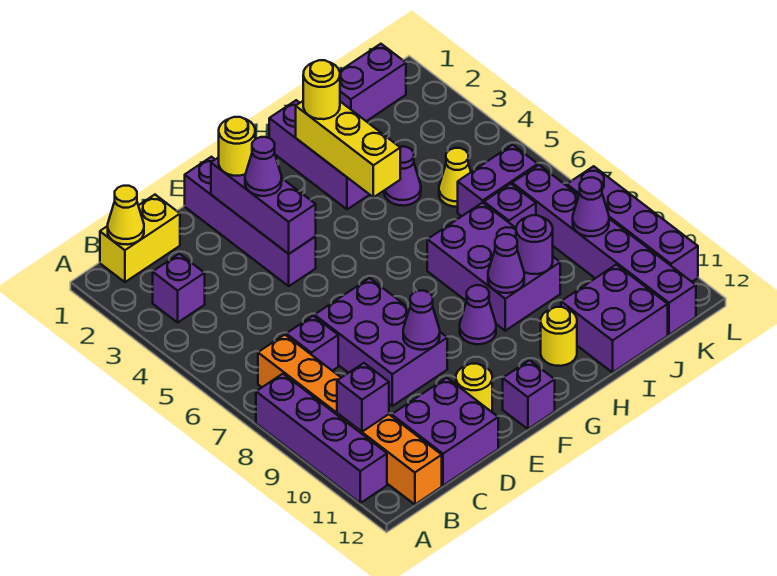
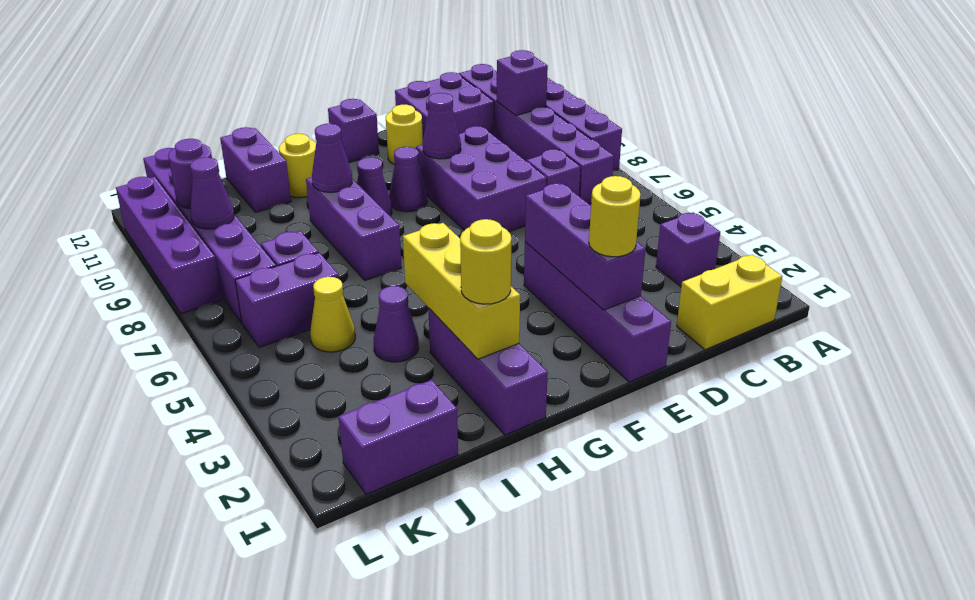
yellow 1x1 cone [108,186,144,244] -> none
orange 1x6 brick [258,335,442,504] -> purple 1x6 brick [459,64,614,204]
purple 1x1 cone [245,137,282,196] -> purple 1x1 cone moved to [389,147,427,212]
purple 2x3 brick [427,203,560,331] -> purple 1x3 brick [306,177,402,280]
purple 1x1 round brick [516,215,553,274] -> purple 1x1 round brick moved to [168,139,212,209]
purple 2x2 brick [561,265,668,372] -> purple 1x2 brick [220,127,291,212]

